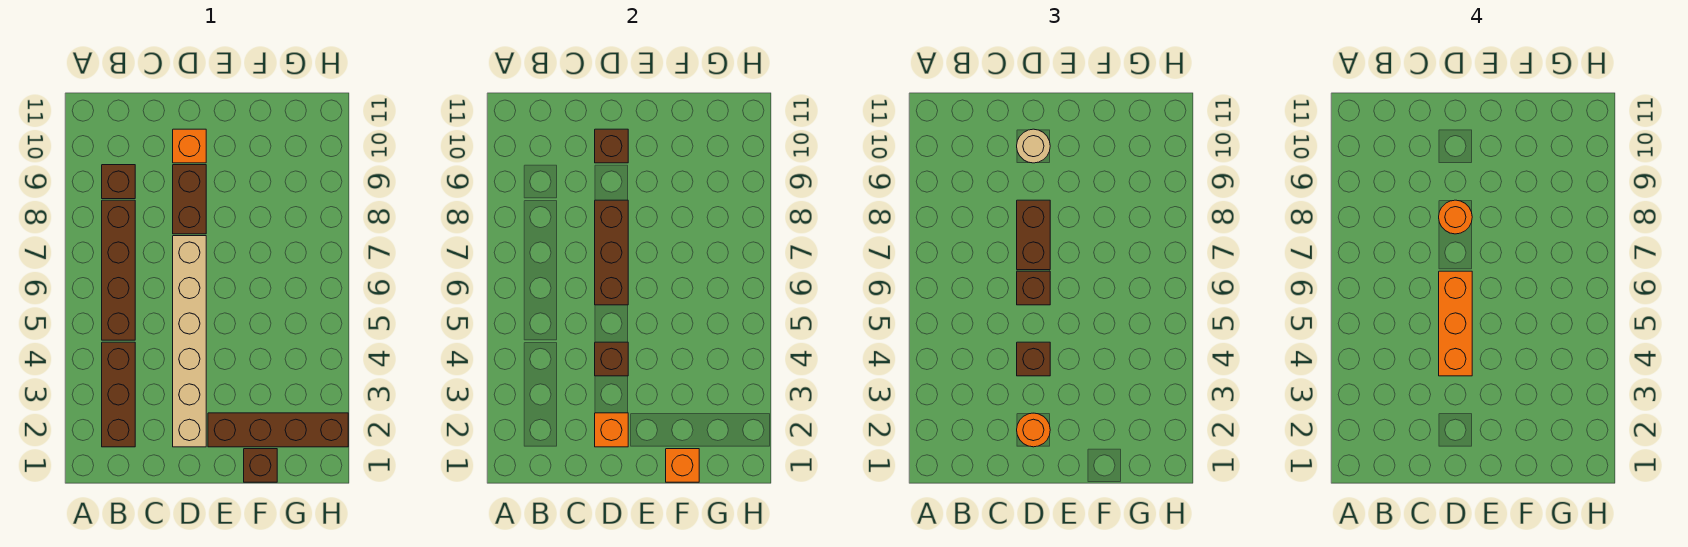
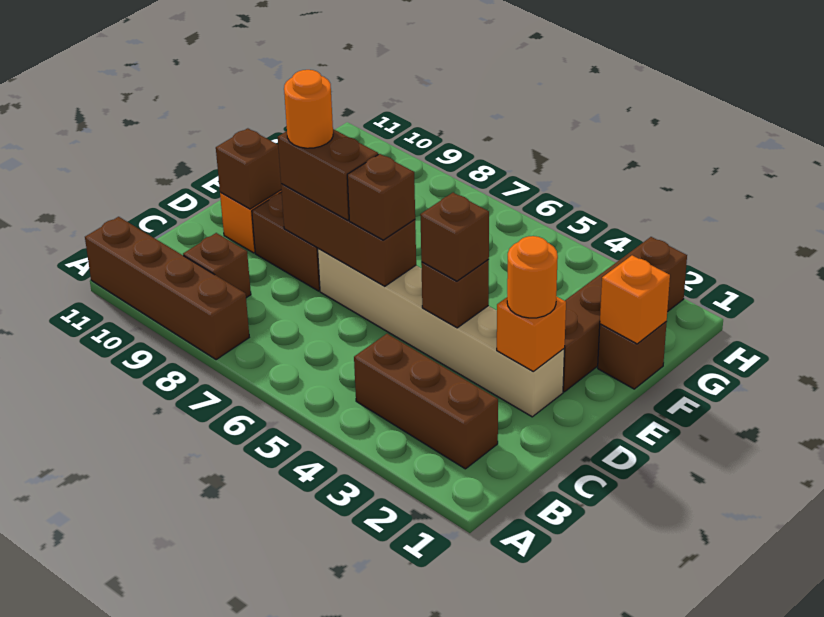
brown 1x4 brick [102,200,135,340] -> brown 1x4 brick moved to [85,217,249,360]
orange 1x3 brick [1439,271,1472,376] -> none
tan 1x1 round brick [1017,129,1050,163] -> none

